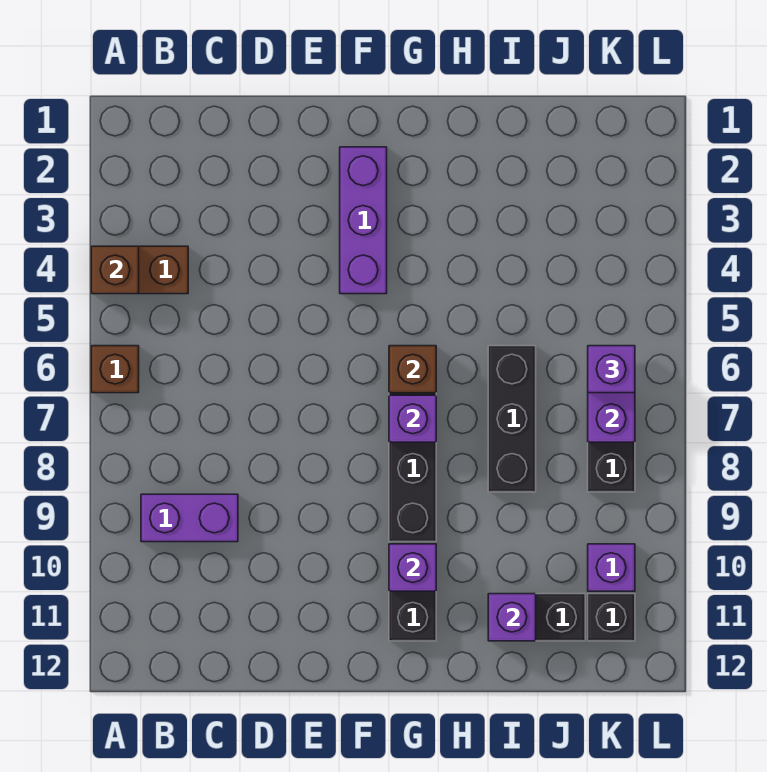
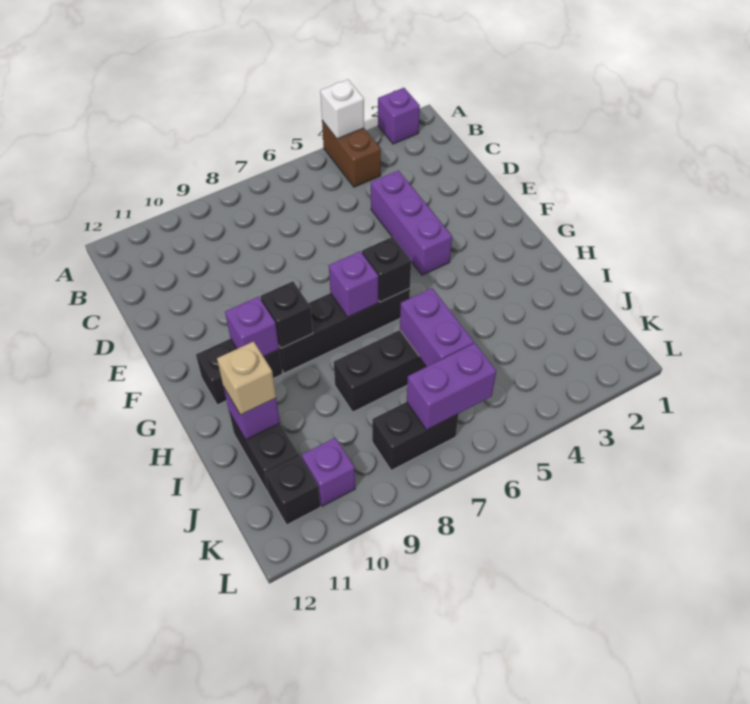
brown 1x1 brick [91,246,139,294] -> white 1x1 brick [320,80,364,139]
brown 1x1 brick [91,346,139,393] -> none
purple 1x2 brick [141,494,238,542] -> purple 1x2 brick moved to [400,288,474,366]
purple 1x3 brick [340,147,387,294] -> purple 1x3 brick turned to [371,170,452,275]
brown 1x1 brick [389,346,436,393] -> black 1x1 brick [362,237,411,302]
none -> black 1x1 brick [260,281,313,348]
none -> tan 1x1 brick [217,342,276,415]
purple 1x1 brick [588,346,635,393] -> purple 1x1 brick moved to [378,88,420,144]

